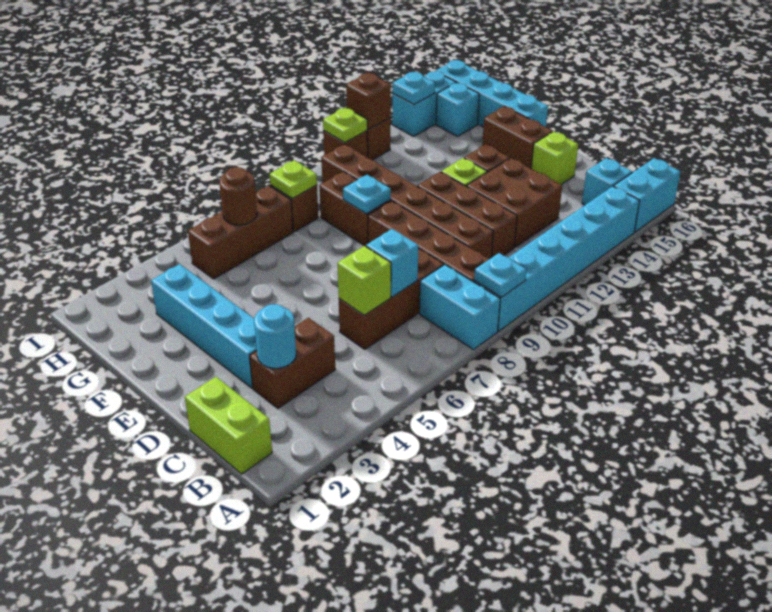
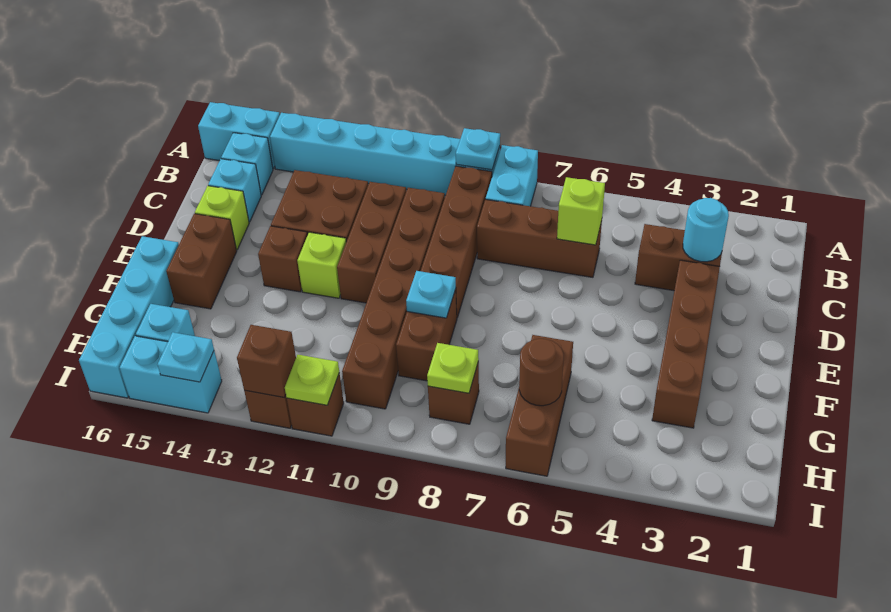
lime 1x2 brick [185,377,272,474] -> none
cyan 1x1 brick [366,229,418,297] -> cyan 1x1 brick moved to [208,159,261,222]
cyan 1x4 brick [151,264,257,388] -> brown 1x4 brick [652,260,720,428]
brown 1x3 brick [188,186,293,279] -> brown 1x3 brick turned to [506,335,573,476]

